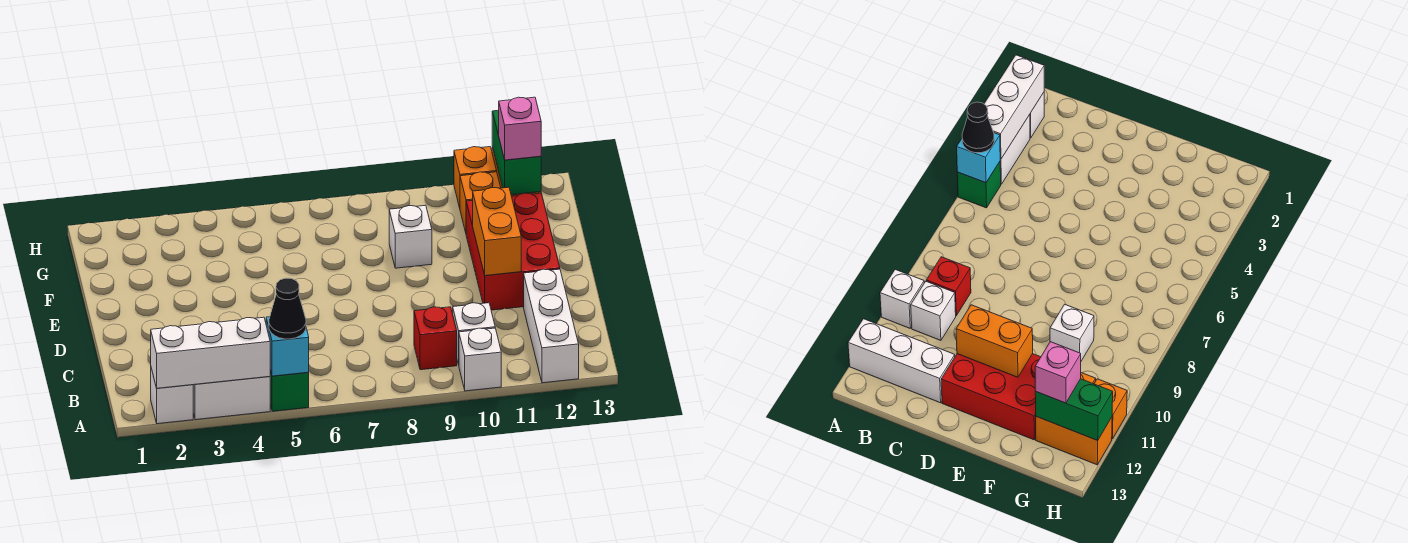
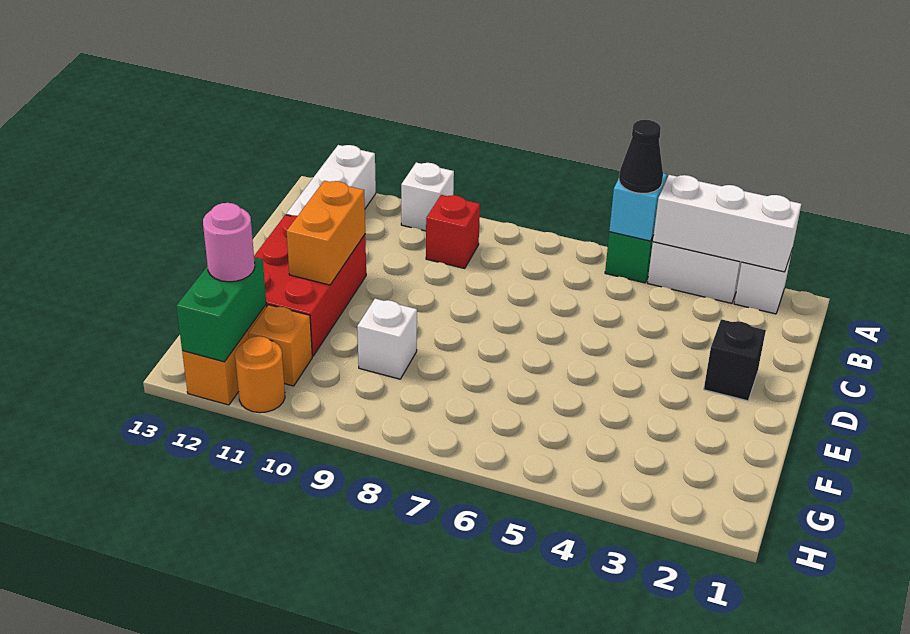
white 1x1 brick [453,303,495,365] -> none
none -> black 1x1 brick [704,319,766,401]
pink 1x1 brick [499,97,541,160] -> pink 1x1 round brick [203,203,255,282]
orange 1x1 brick [454,147,497,208] -> orange 1x1 round brick [235,336,285,413]

